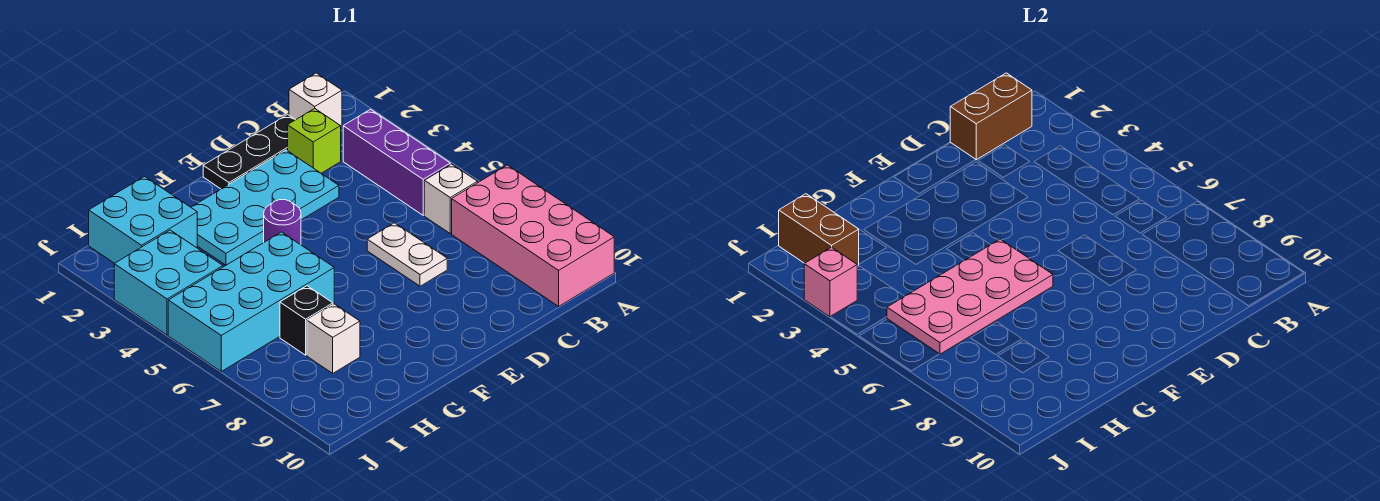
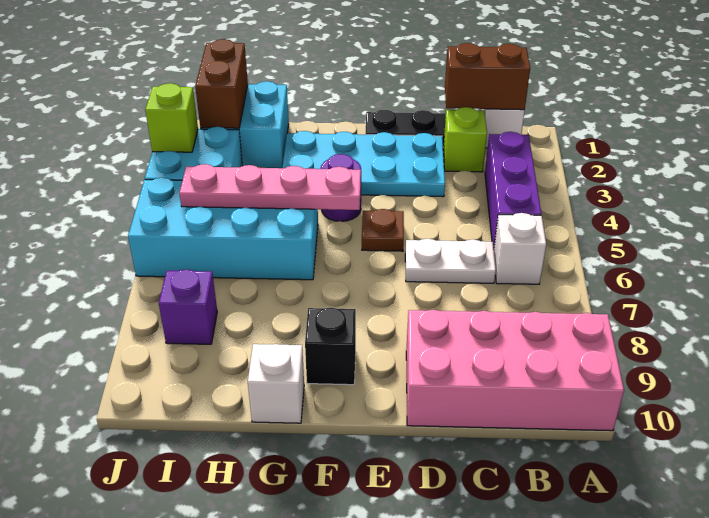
pink 2x4 brick [452,165,614,306] -> pink 2x4 brick turned to [406,310,624,431]
white 1x2 plate [367,223,447,286] -> white 1x2 plate turned to [405,239,496,283]
none -> brown 1x1 plate [362,209,404,251]
pink 2x4 plate [887,239,1053,354] -> pink 1x4 plate [179,164,361,210]
black 1x1 brick [280,286,333,355] -> black 1x1 brick moved to [305,307,356,385]
white 1x1 brick [307,304,360,373] -> white 1x1 brick moved to [248,344,304,423]
none -> purple 1x1 brick [159,269,217,344]
pink 1x1 brick [804,247,857,317] -> lime 1x1 brick [145,83,198,152]

